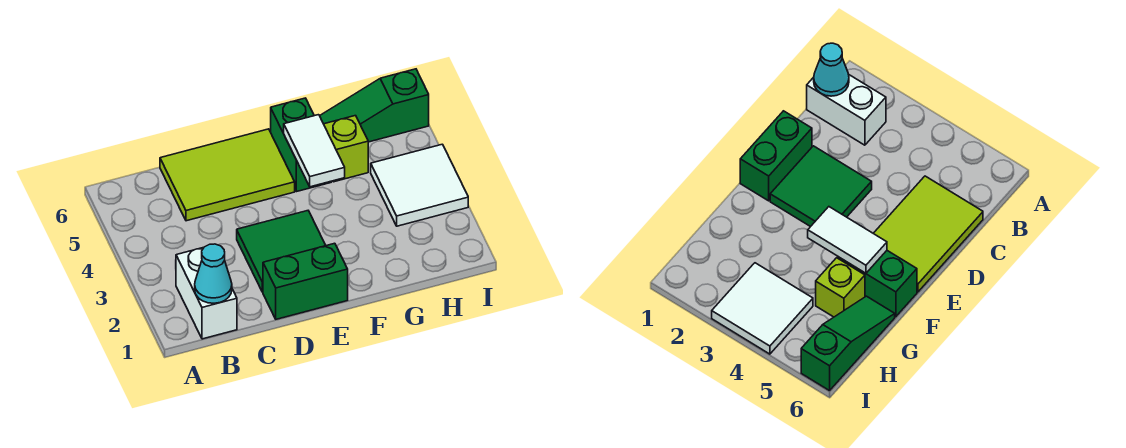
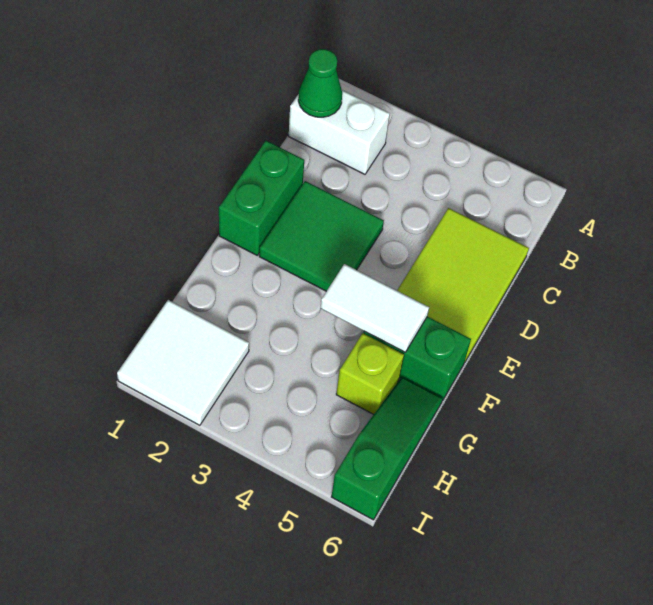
cyan 1x1 cone [195,244,232,303] -> green 1x1 cone [298,49,342,117]
white 2x2 tile [371,144,468,226] -> white 2x2 tile moved to [117,300,249,425]

